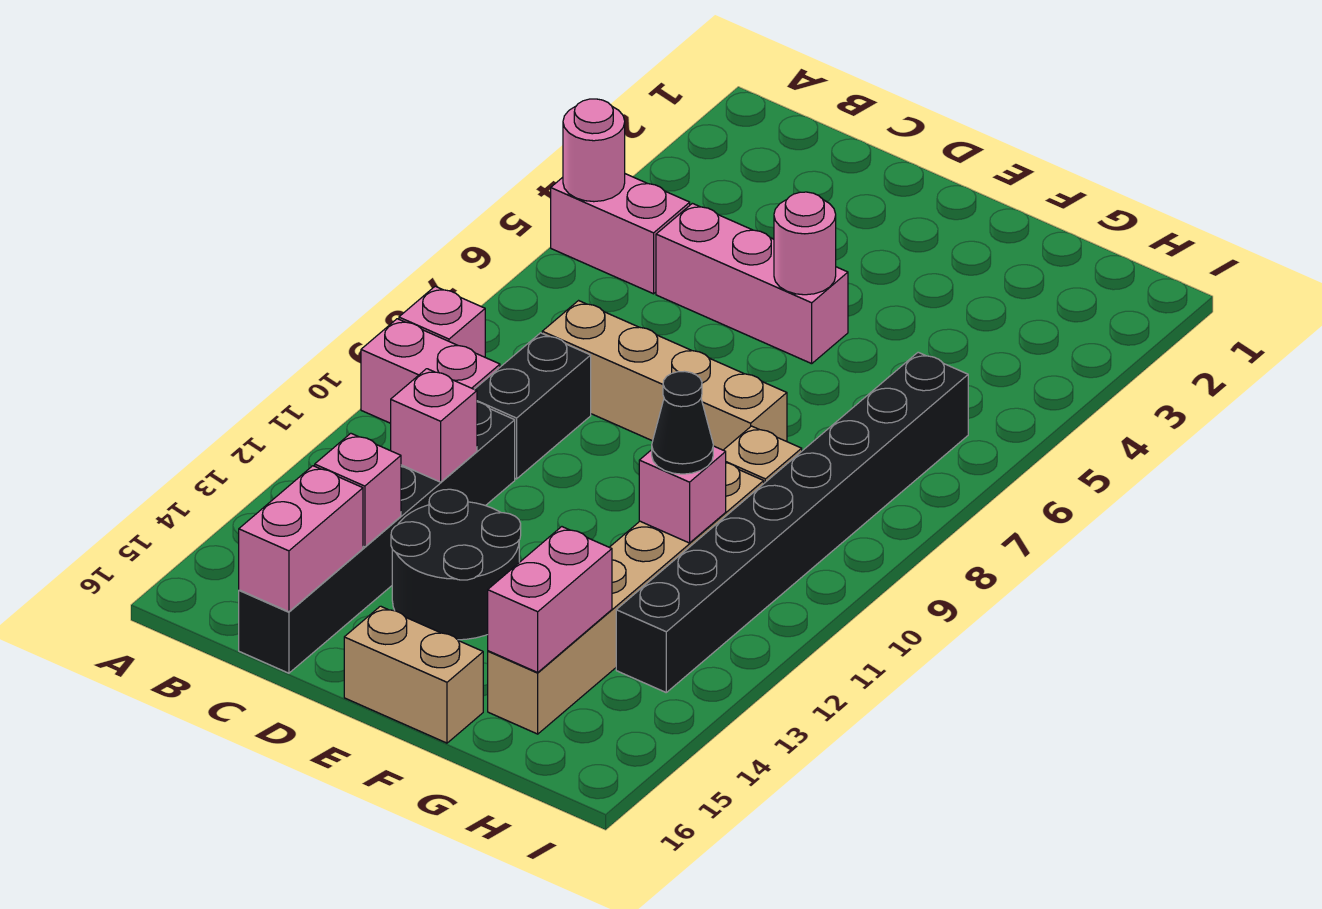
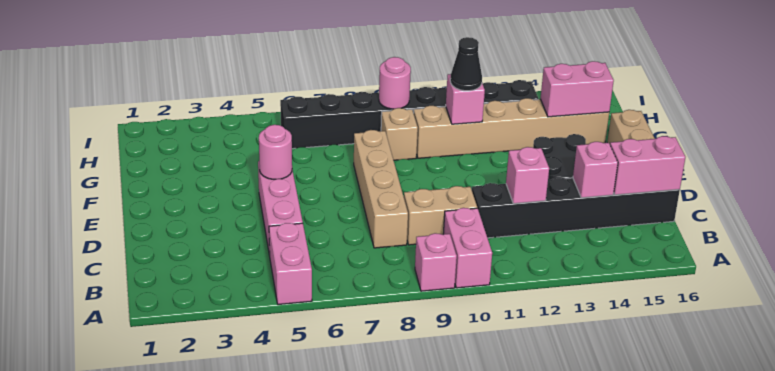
pink 1x1 round brick [563,99,625,202] -> pink 1x1 round brick moved to [379,57,411,109]
black 1x2 brick [474,333,591,479] -> tan 1x2 brick [404,186,477,245]

